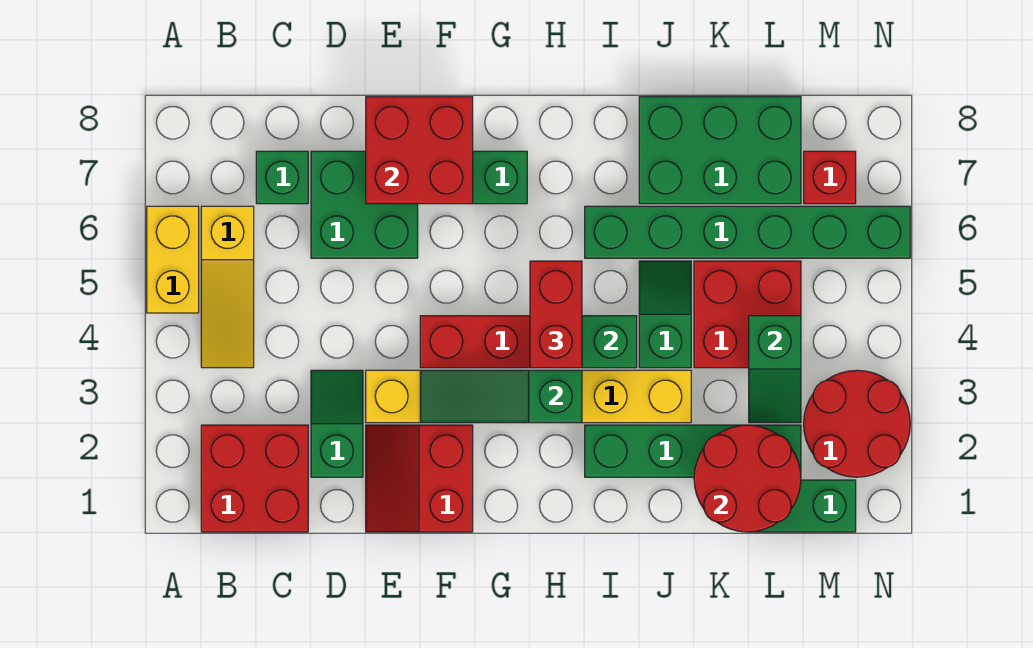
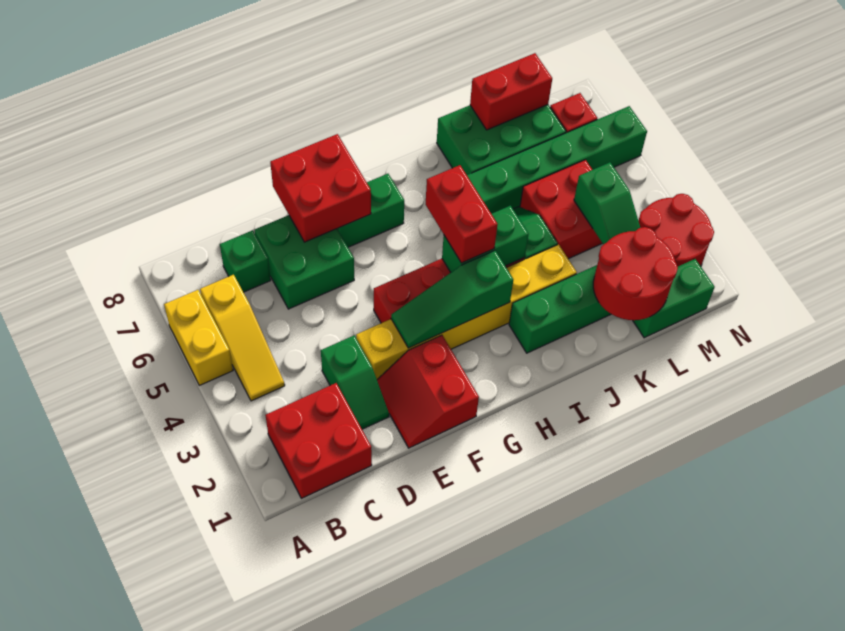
green 1x2 slope [311,370,363,477] -> green 1x2 slope turned to [321,335,389,429]
none -> red 1x2 brick [470,53,552,130]

